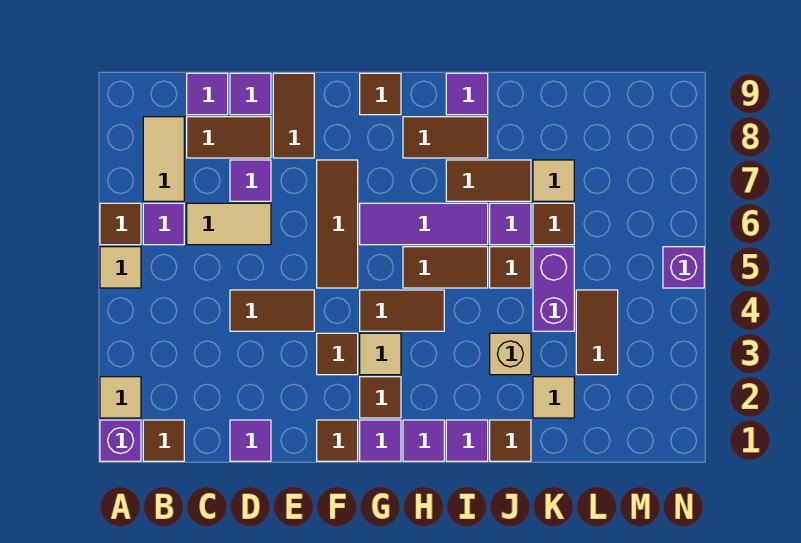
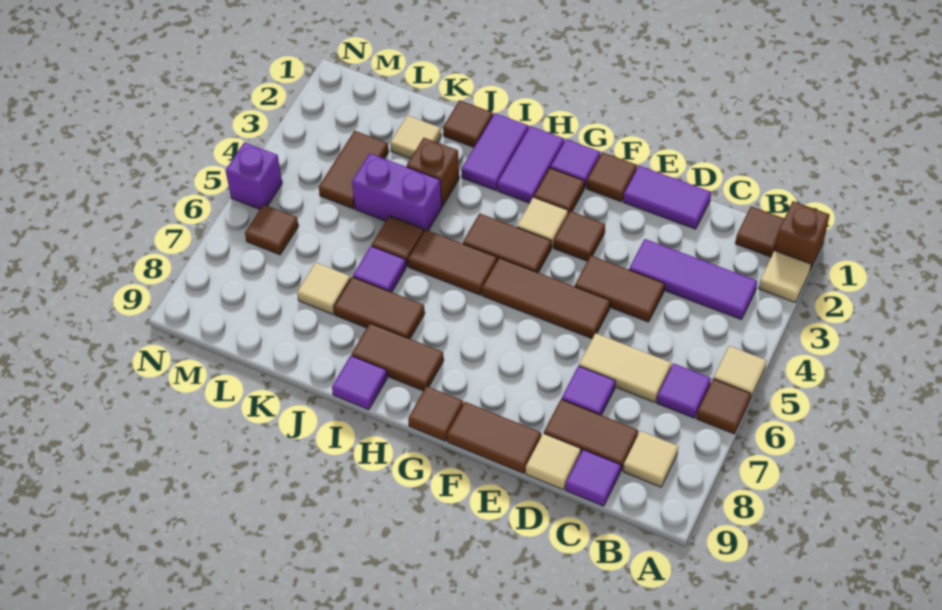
purple 1x1 brick [100,420,141,461] -> brown 1x1 brick [775,201,830,270]
tan 1x2 tile [143,117,184,201] -> tan 1x1 tile [623,431,678,487]
purple 1x1 tile [230,420,271,461] -> purple 1x2 tile [623,166,711,229]
purple 1x1 tile [230,73,271,115] -> tan 1x1 tile [526,433,581,490]
brown 1x2 tile [273,73,314,158] -> brown 1x2 tile turned to [447,402,541,473]
brown 1x3 tile [317,160,358,288] -> brown 1x3 tile turned to [482,258,610,339]
purple 1x3 tile [360,203,488,245] -> purple 1x3 tile moved to [629,239,757,320]
purple 1x1 tile [403,420,444,461] -> purple 1x2 tile [497,126,564,203]
purple 1x1 tile [446,420,488,461] -> purple 1x2 tile [461,113,528,191]
tan 1x1 brick [490,333,531,375] -> brown 1x1 brick [407,138,459,206]
purple 1x2 brick [533,247,574,331] -> purple 1x2 brick turned to [352,153,442,231]
brown 1x1 tile [533,203,574,245] -> brown 1x1 tile moved to [245,204,298,255]

